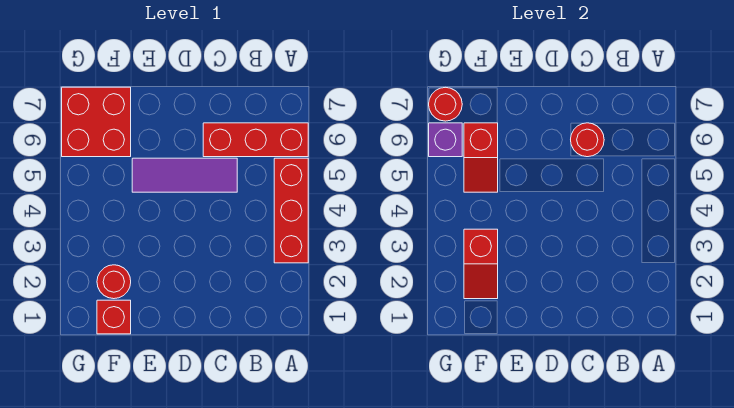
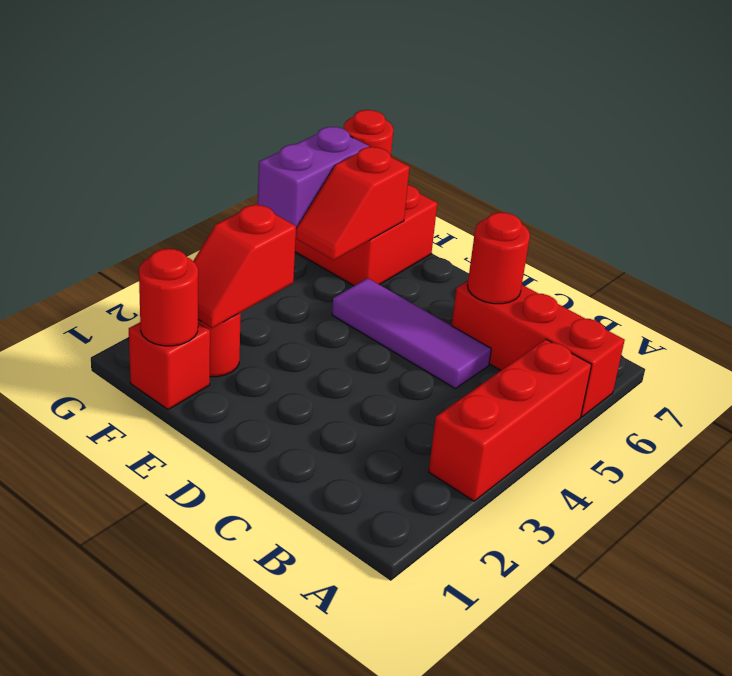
none -> red 1x1 round brick [139,249,198,346]
purple 1x1 brick [429,123,462,157] -> purple 1x2 brick [258,127,369,228]

